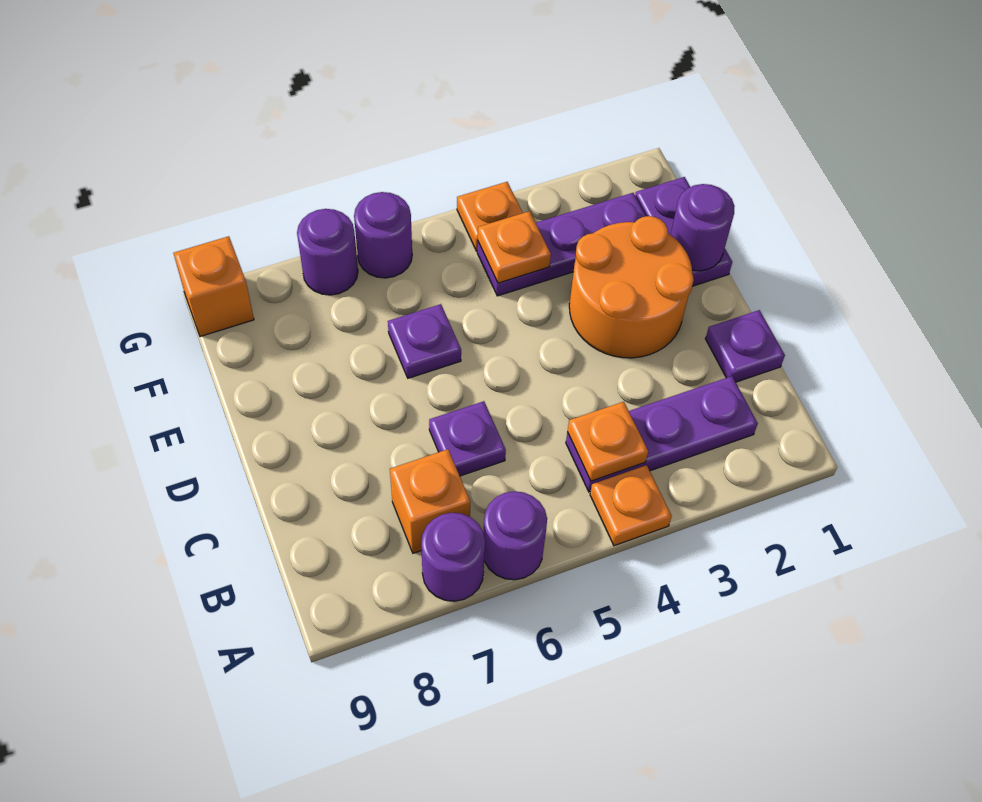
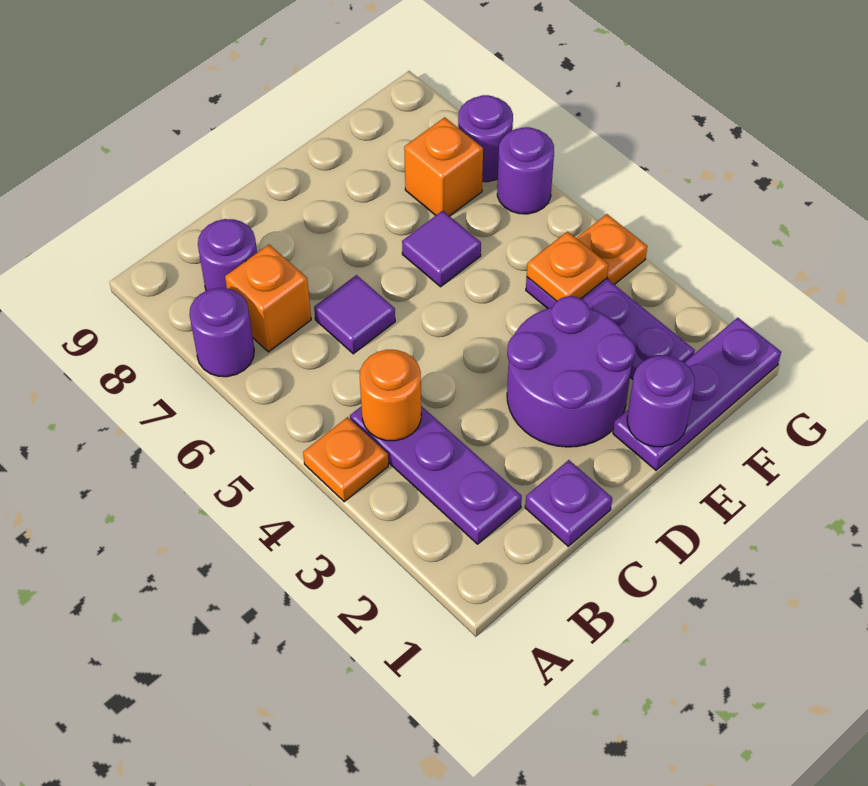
purple 1x1 round brick [483,491,547,580] -> purple 1x1 round brick moved to [198,219,257,291]
orange 1x1 plate [567,402,648,481] -> orange 1x1 round brick [360,350,421,441]
purple 1x1 plate [429,401,506,476] -> purple 1x1 tile [314,275,395,354]
orange 2x2 round brick [569,216,694,358] -> purple 2x2 round brick [507,296,635,447]
purple 1x2 plate [635,177,732,286] -> purple 1x3 plate [613,318,781,470]
purple 1x1 plate [388,304,461,378] -> purple 1x1 tile [402,211,481,287]
orange 1x1 brick [173,236,254,337] -> orange 1x1 brick moved to [404,117,483,216]

